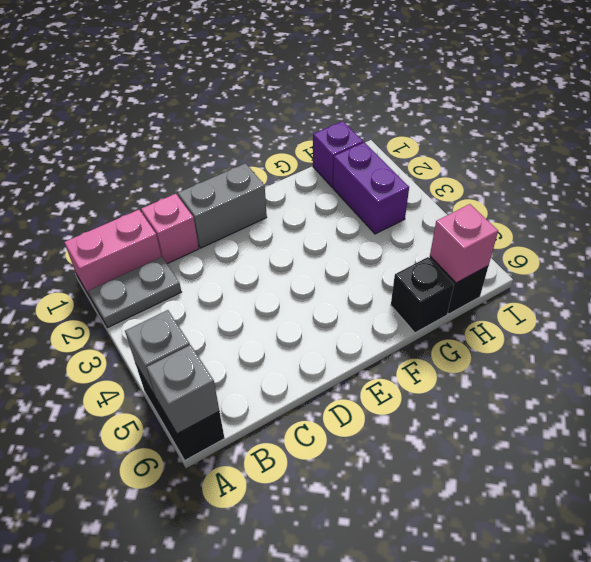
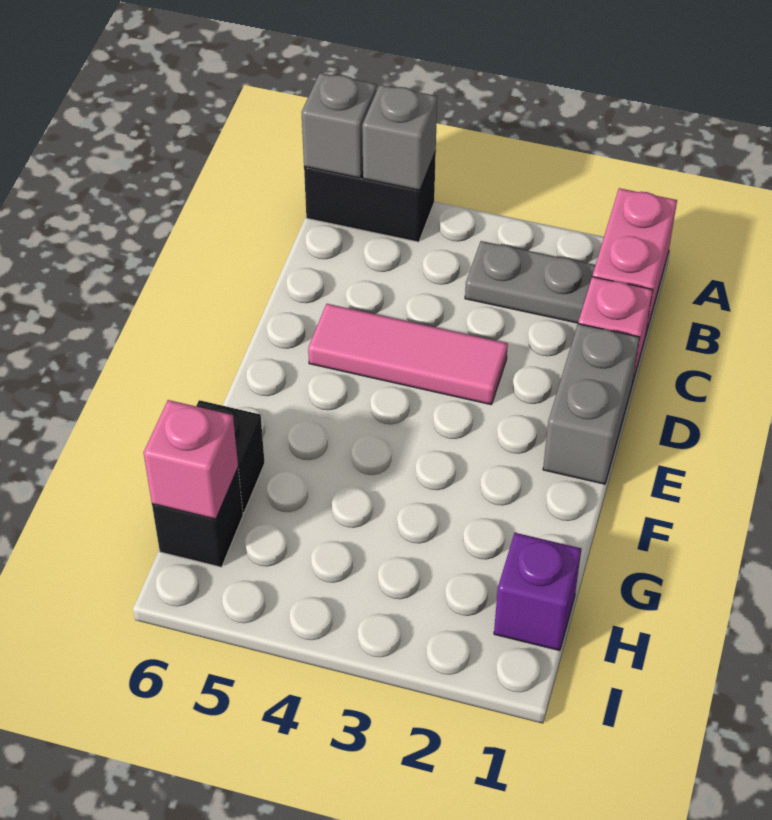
grey 1x2 plate [88,257,181,328] -> grey 1x2 plate turned to [465,241,595,323]
none -> pink 1x3 tile [308,304,508,405]
purple 1x2 brick [333,142,409,234] -> none

